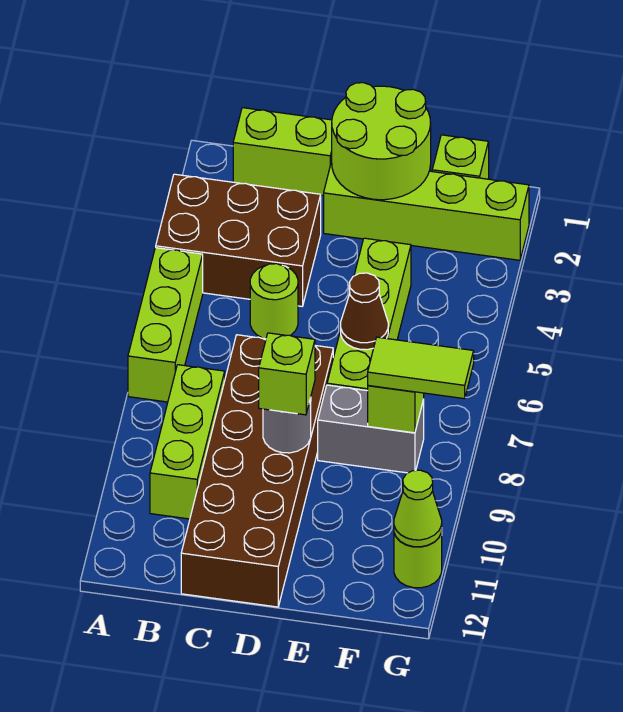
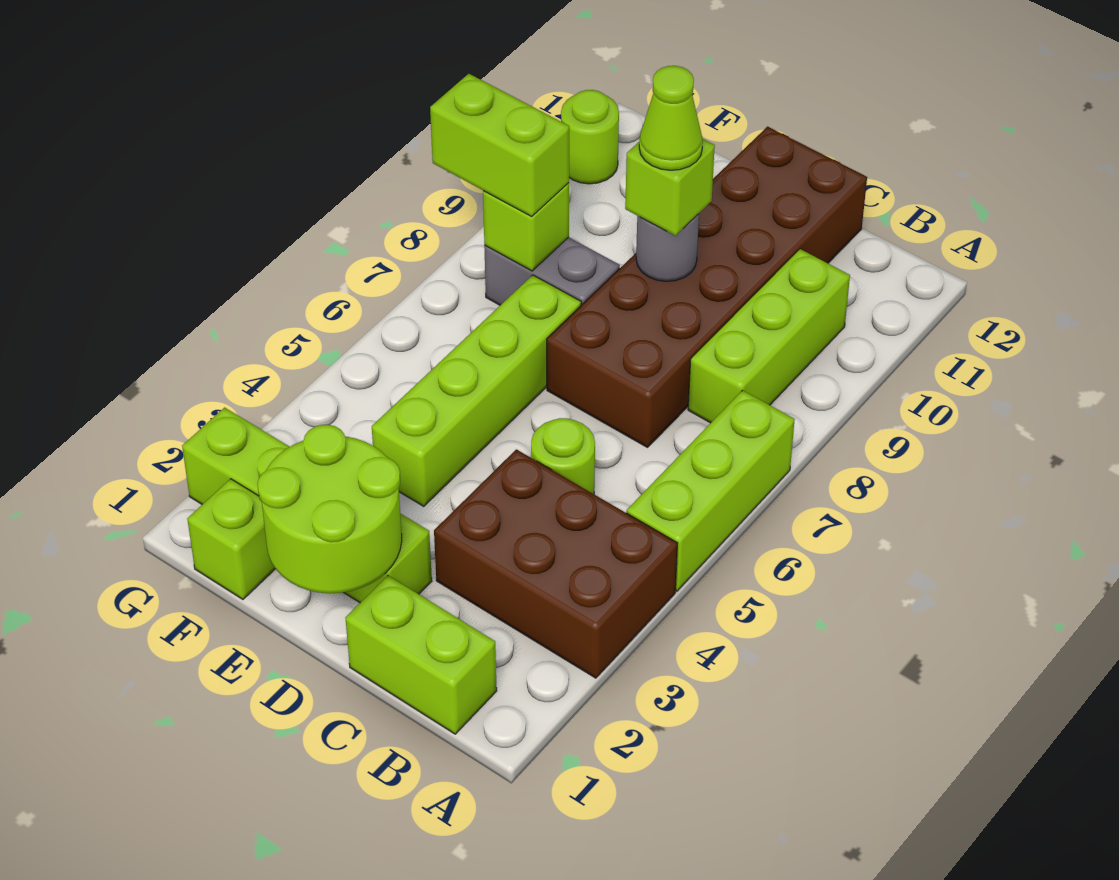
brown 1x1 cone [341,273,388,350] -> none
lime 1x2 tile [368,337,474,399] -> lime 1x2 brick [430,74,569,216]
lime 1x1 cone [394,470,442,547] -> lime 1x1 cone moved to [639,66,703,170]

